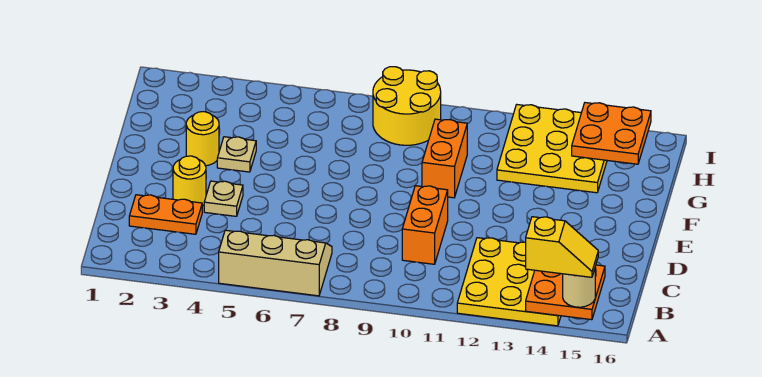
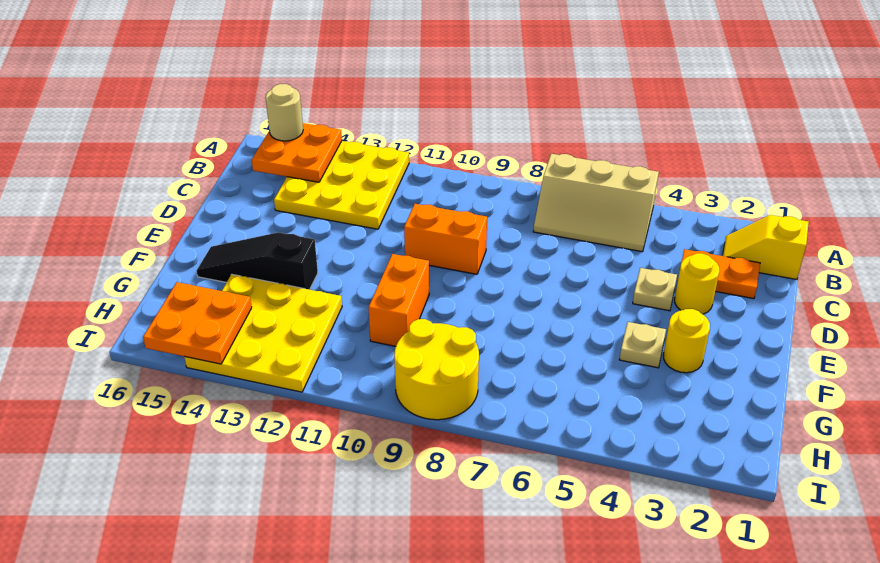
yellow 1x2 slope [526,217,598,277] -> yellow 1x2 slope moved to [723,215,809,279]
orange 1x2 brick [402,186,448,264] -> orange 1x2 brick turned to [404,204,487,274]
none -> black 1x3 slope [197,232,318,290]

